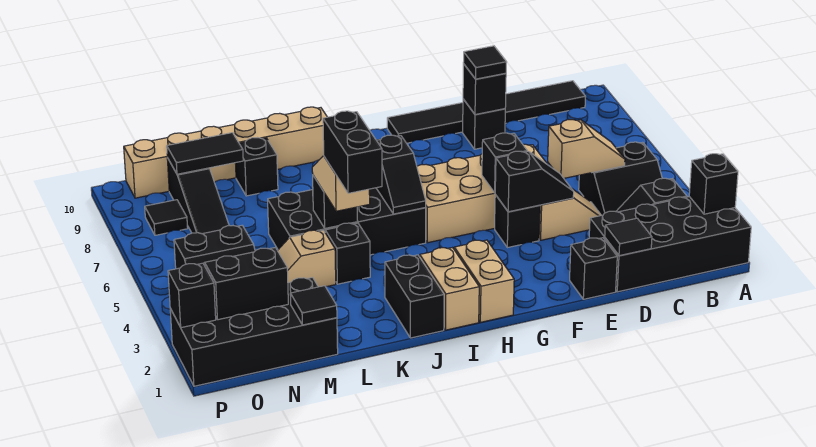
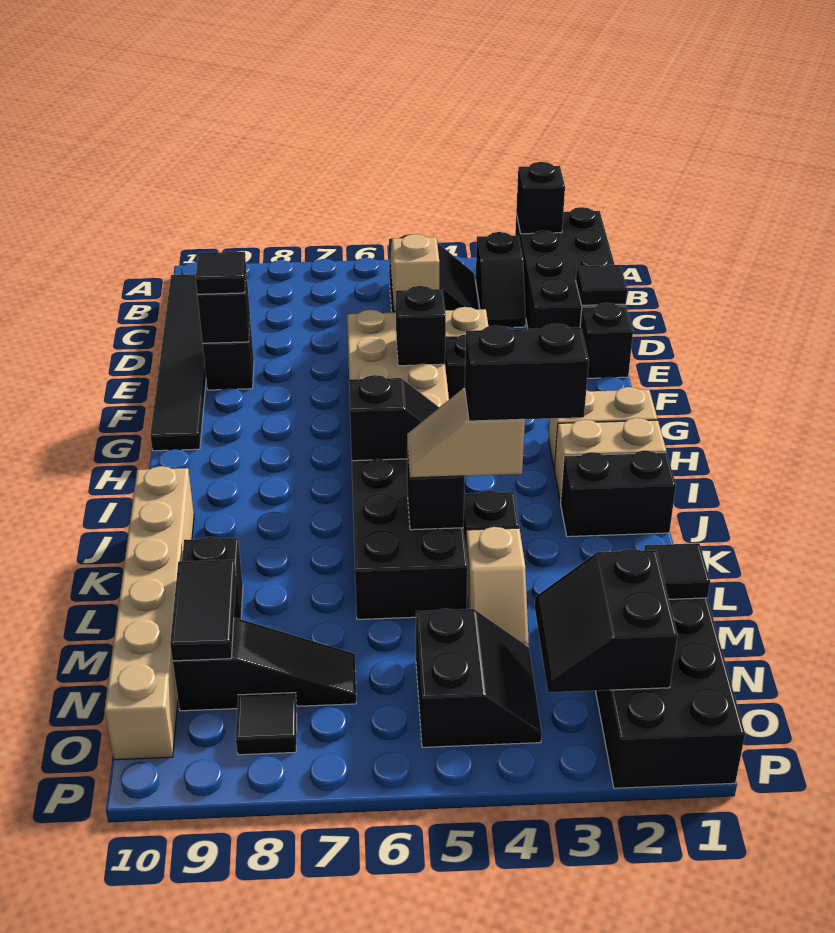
black 1x2 slope [495,151,574,212] -> none
black 1x1 brick [168,263,216,328] -> none

